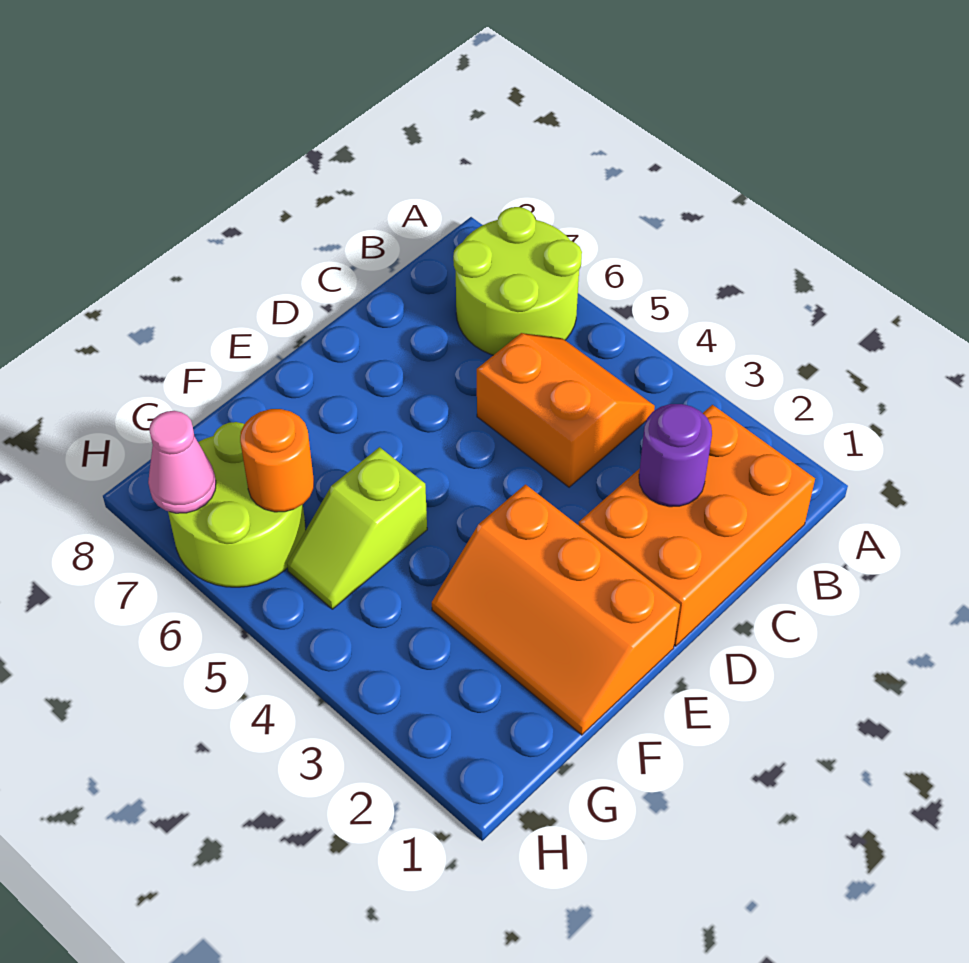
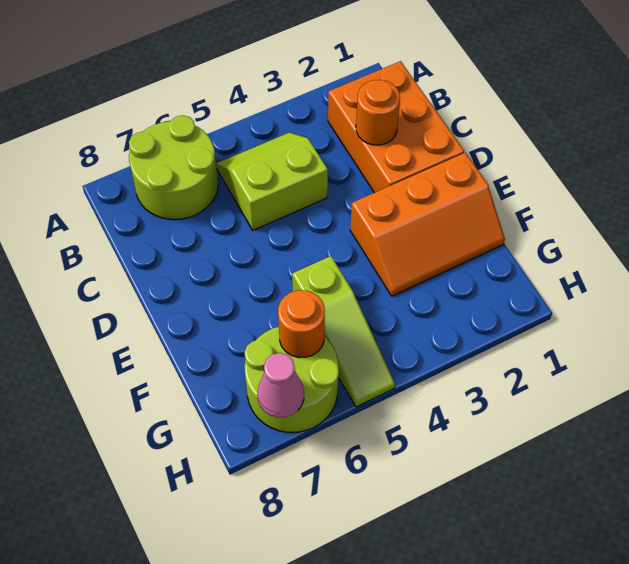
orange 2x2 slope [477,333,655,487] -> lime 2x2 slope [216,132,328,230]
purple 1x1 round brick [639,404,712,507] -> orange 1x1 round brick [356,80,400,145]
lime 1x2 slope [287,447,427,609] -> lime 1x3 slope [292,256,395,407]

